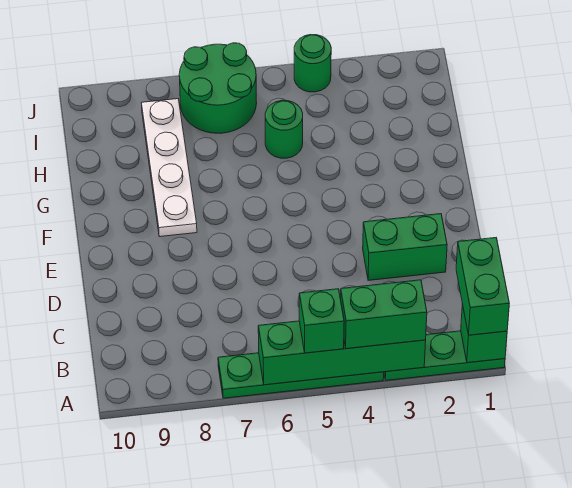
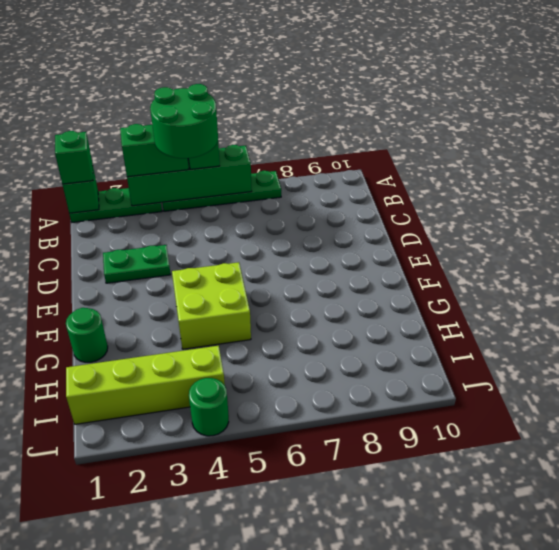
green 1x2 brick [456,238,509,335] -> green 1x1 brick [55,131,93,184]
green 1x2 brick [363,214,447,280] -> green 1x2 plate [103,245,171,283]
none -> lime 2x2 brick [172,262,251,349]
white 1x4 plate [142,99,197,237] -> none
green 1x1 round brick [265,100,303,158] -> green 1x1 round brick moved to [66,308,108,362]
none -> lime 1x4 brick [66,346,225,424]
green 2x2 round brick [179,43,257,133] -> green 2x2 round brick moved to [150,84,218,158]

